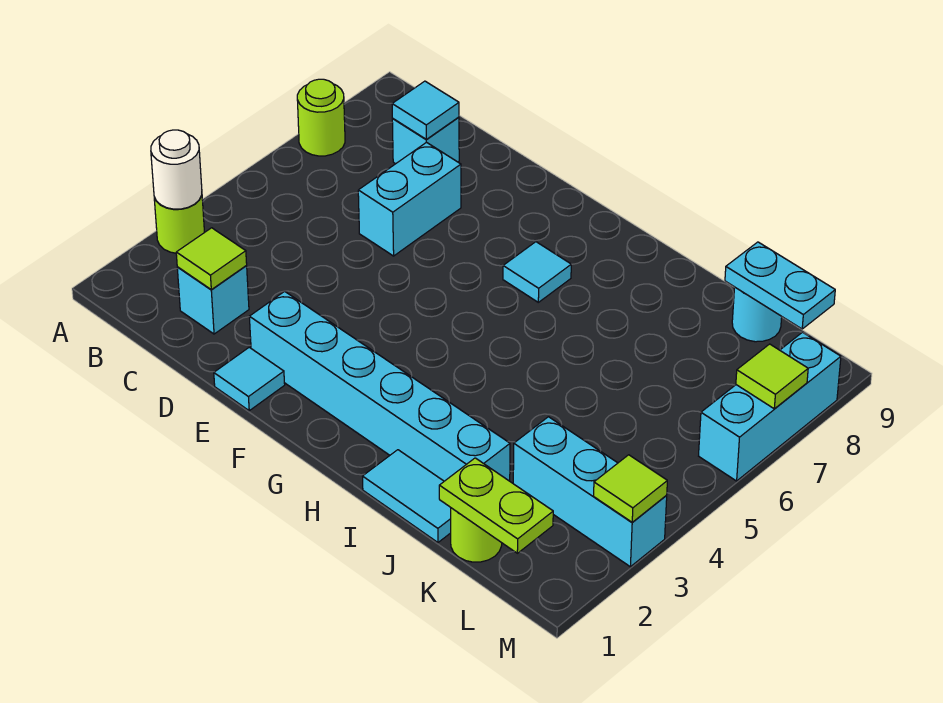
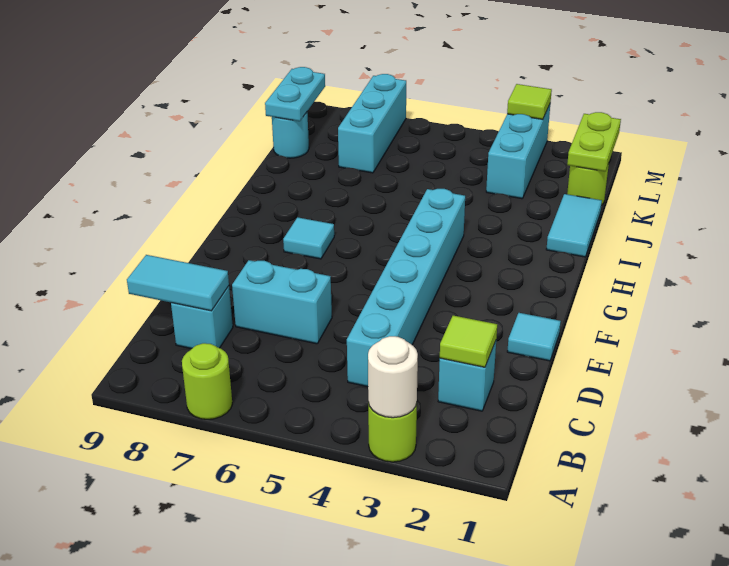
cyan 1x1 tile [392,81,459,139] -> cyan 1x2 tile [127,255,229,311]
cyan 1x6 brick [249,291,510,481] -> cyan 1x6 brick moved to [347,189,465,387]
cyan 1x3 brick [699,332,841,481] -> cyan 1x3 brick turned to [338,74,406,173]
lime 1x1 tile [736,344,808,409] -> none

